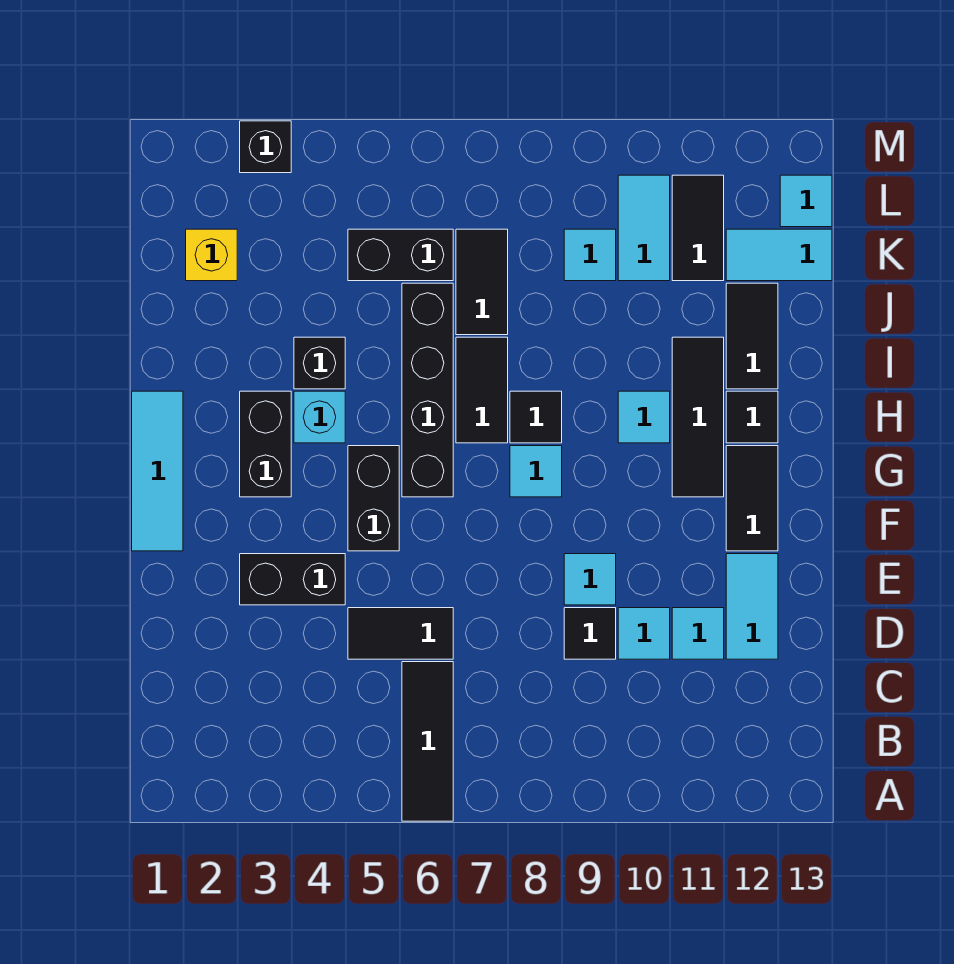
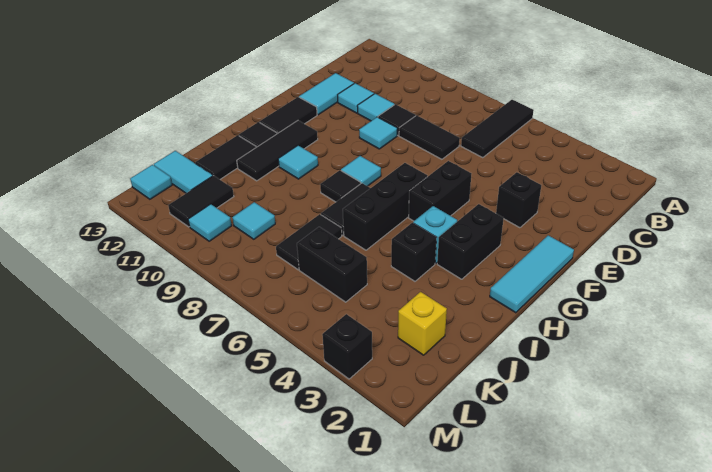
black 1x2 tile [348,608,453,659] -> black 1x2 tile moved to [399,115,460,159]
black 1x2 brick [240,554,345,605] -> black 1x1 brick [496,172,541,228]
black 1x4 brick [402,283,453,497] -> black 1x3 brick [343,163,428,250]
cyan 1x2 tile [618,175,670,281] -> cyan 1x1 tile [188,204,232,241]

